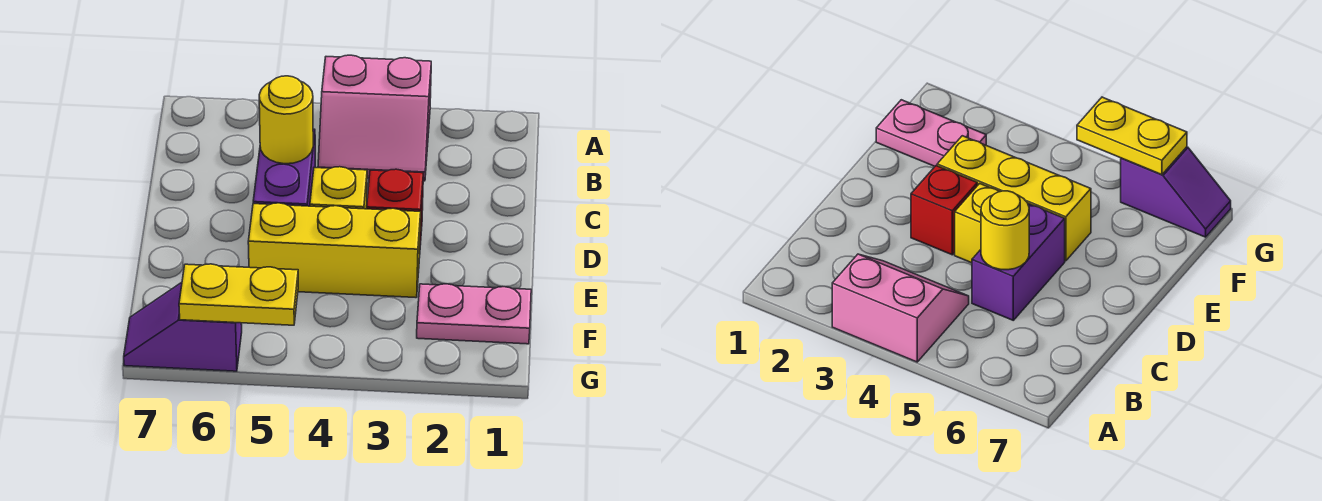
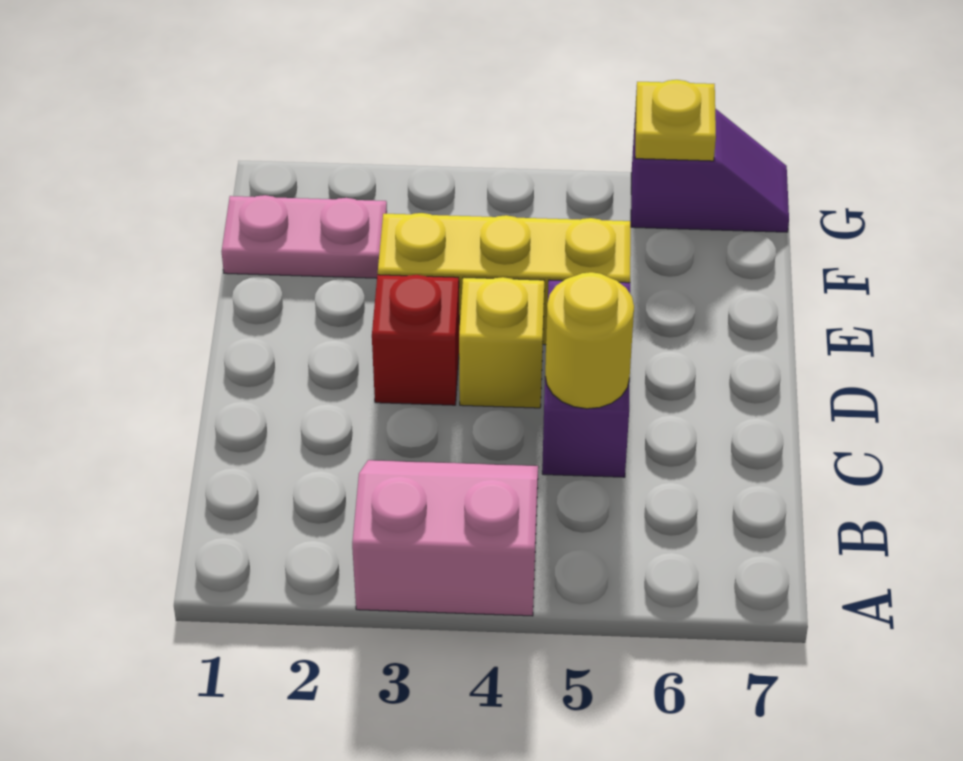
yellow 1x2 plate [179,264,298,325] -> yellow 1x1 plate [635,80,716,161]

